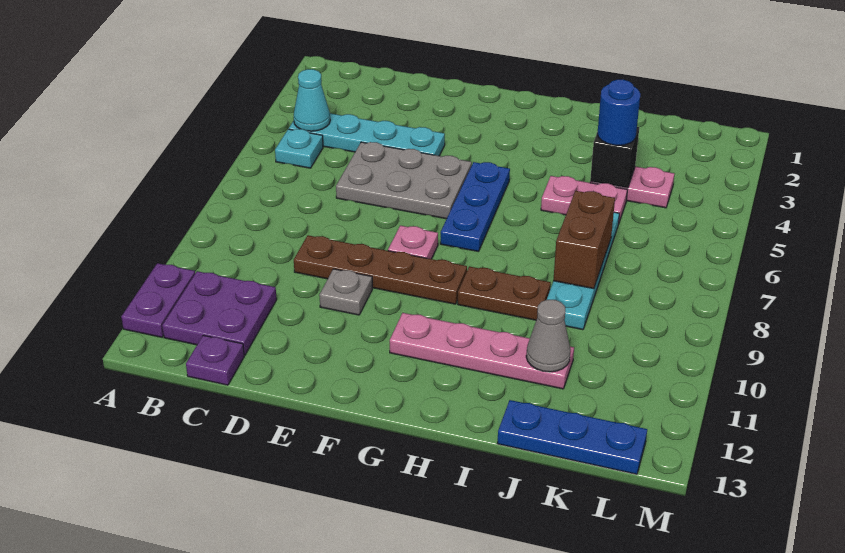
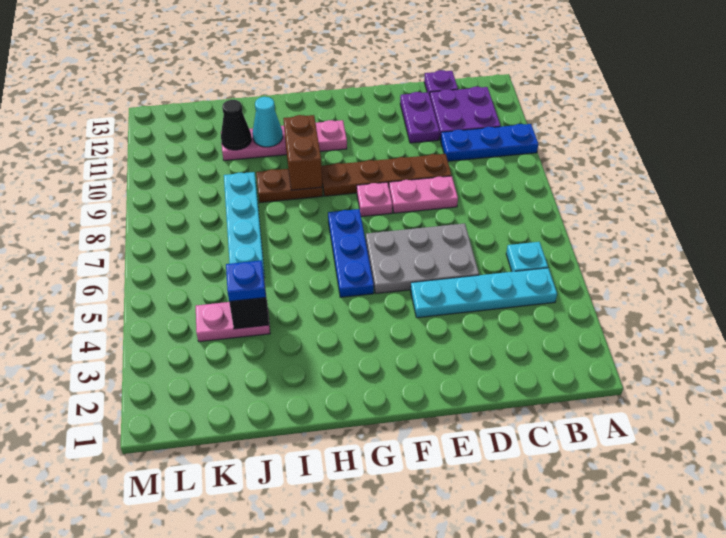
purple 1x2 plate [121,263,195,337] -> purple 1x2 plate moved to [400,92,440,143]
cyan 1x1 cone [294,69,330,131] -> cyan 1x1 cone moved to [252,97,283,147]
grey 1x1 plate [319,269,372,315] -> none
pink 1x2 plate [541,176,627,224] -> pink 1x2 plate moved to [389,176,458,213]
blue 1x1 round brick [597,80,640,145] -> blue 1x1 plate [226,260,266,302]
brown 1x2 brick [553,191,615,289] -> brown 1x2 brick moved to [283,115,322,190]
grey 1x1 cone [526,300,570,372] -> black 1x1 cone [221,100,251,150]
blue 1x3 plate [497,400,647,474] -> blue 1x3 plate moved to [441,124,538,161]

